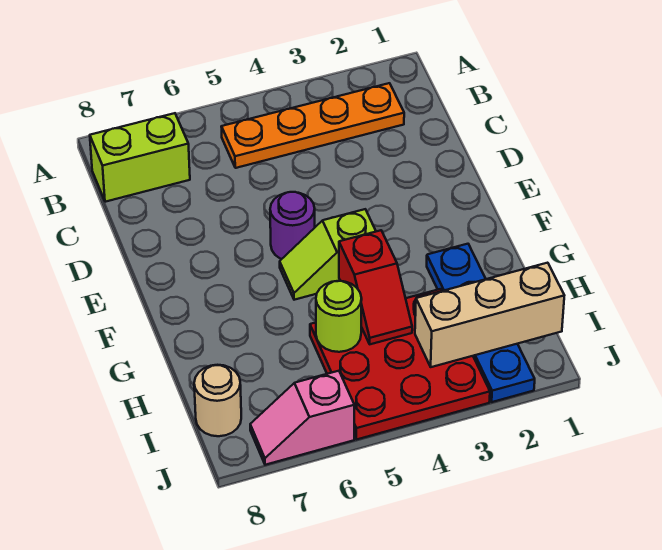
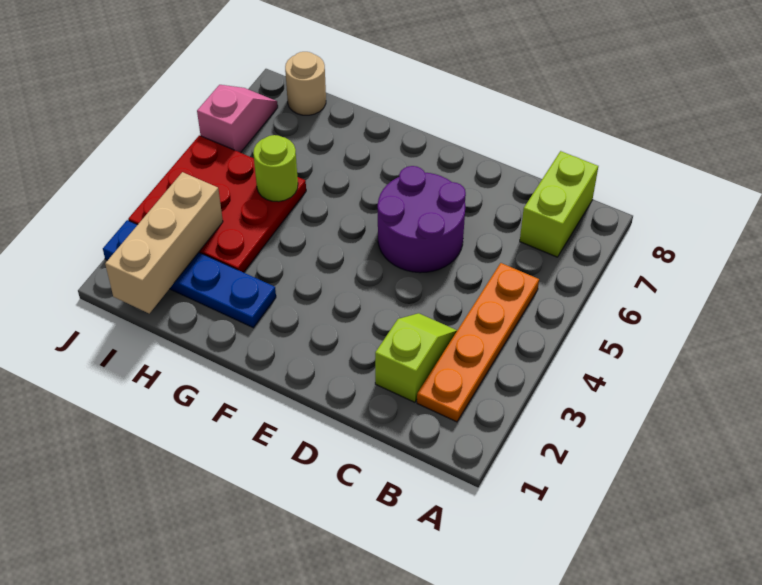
purple 1x1 round brick [270,192,315,259] -> purple 2x2 round brick [378,166,466,273]
lime 1x2 slope [280,209,376,300] -> lime 1x2 slope moved to [375,313,457,402]
red 1x2 slope [339,230,412,344] -> none

